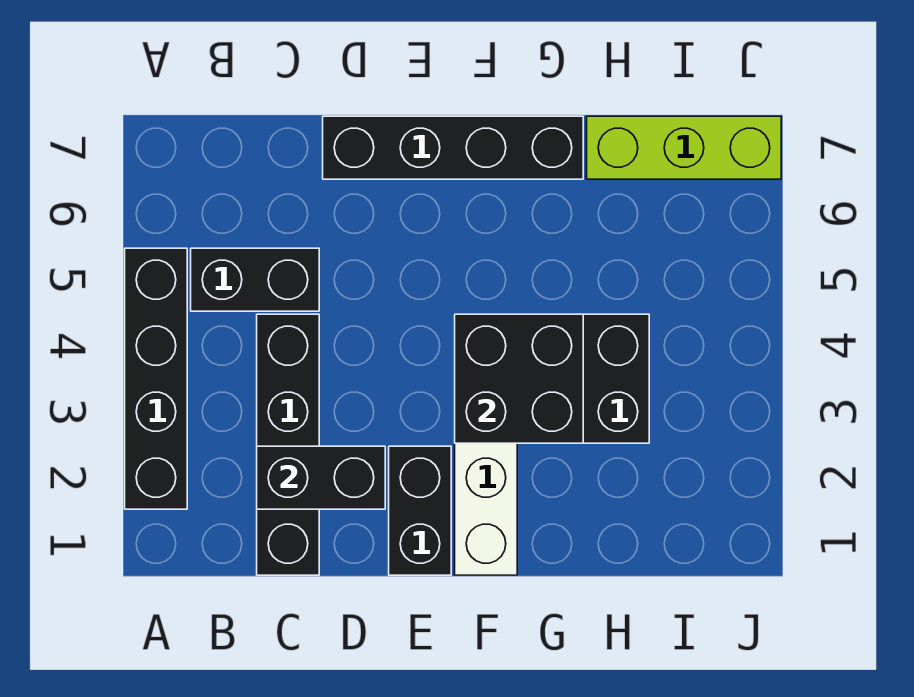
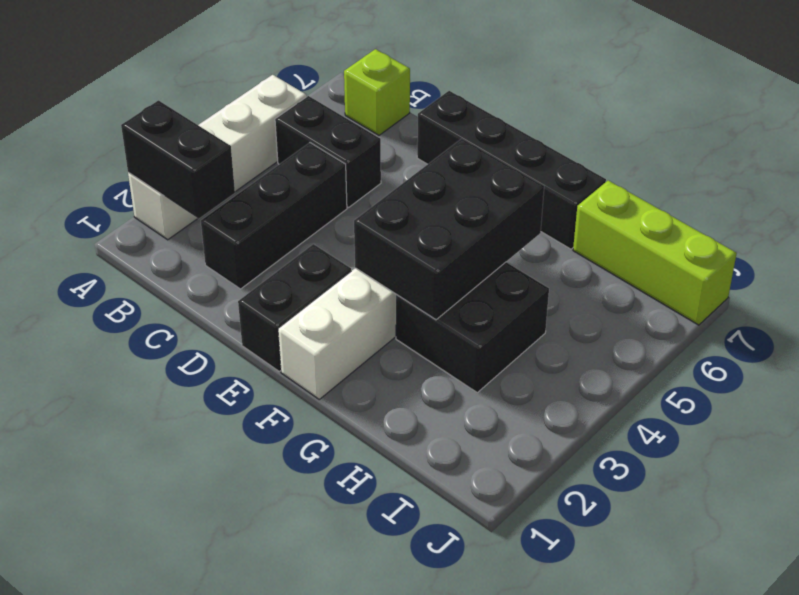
black 1x4 brick [125,248,187,509] -> white 1x4 brick [128,75,307,240]
none -> lime 1x1 brick [344,49,410,135]
black 1x4 brick [257,314,319,575] -> black 1x3 brick [201,143,347,289]
black 1x2 brick [257,446,385,509] -> black 1x2 brick moved to [121,100,235,219]
black 2x2 brick [455,314,583,443] -> black 2x3 brick [354,139,544,320]

